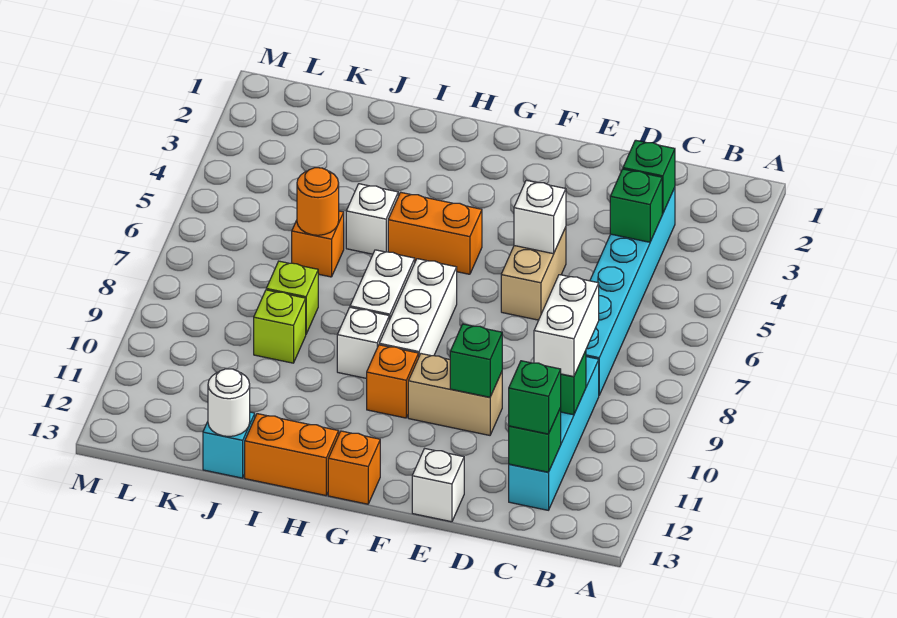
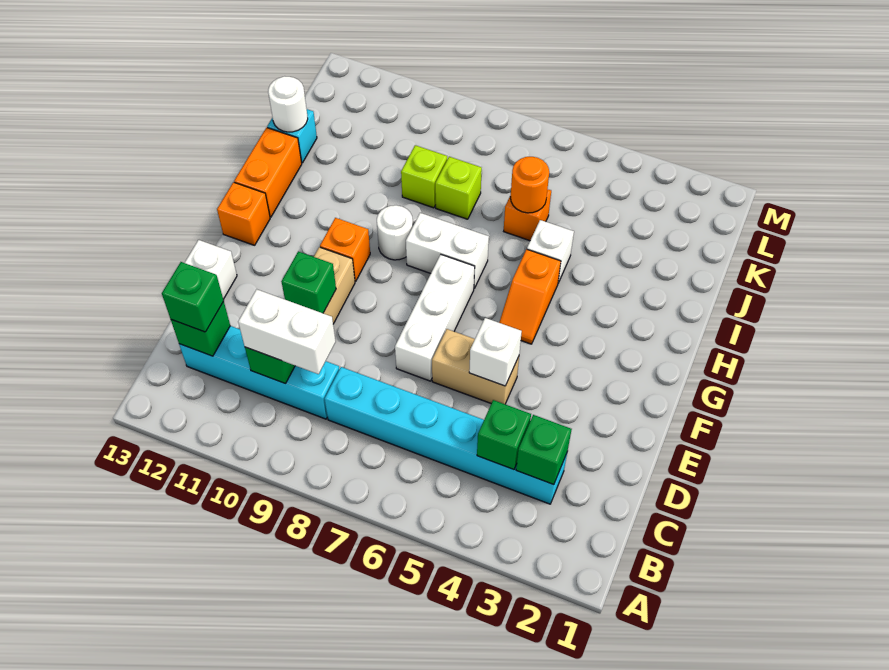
orange 1x2 brick [388,192,482,274] -> orange 1x2 slope [499,249,561,344]
white 1x3 brick [379,259,457,356] -> white 1x3 brick turned to [395,255,475,381]
white 1x1 brick [337,307,389,378] -> white 1x1 round brick [377,205,413,260]

